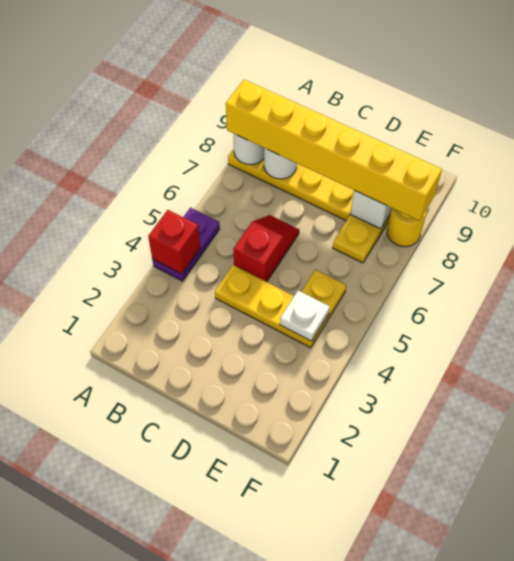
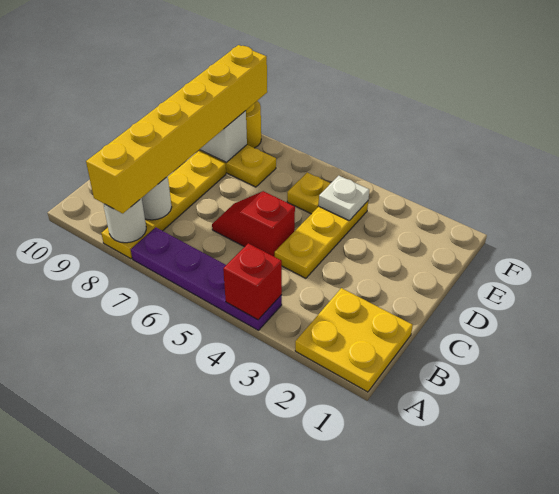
none -> yellow 2x2 plate [295,288,413,392]
purple 1x2 plate [152,208,220,281] -> purple 1x4 plate [131,227,282,330]

